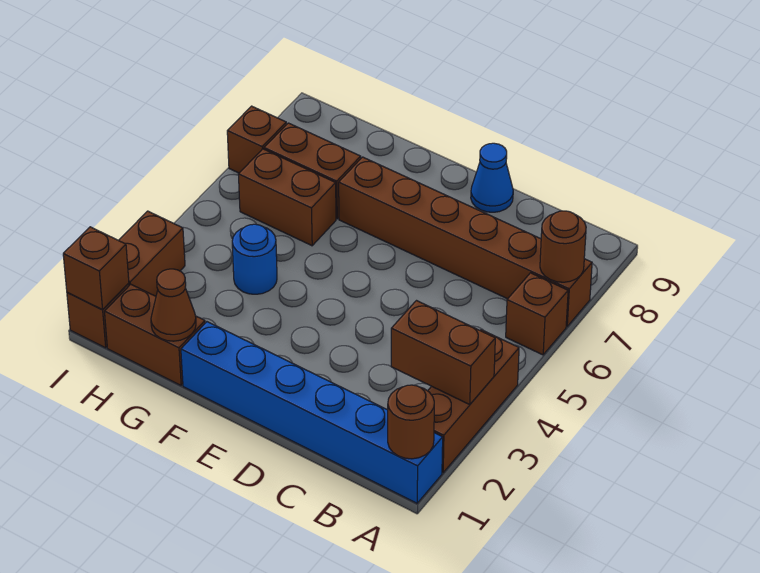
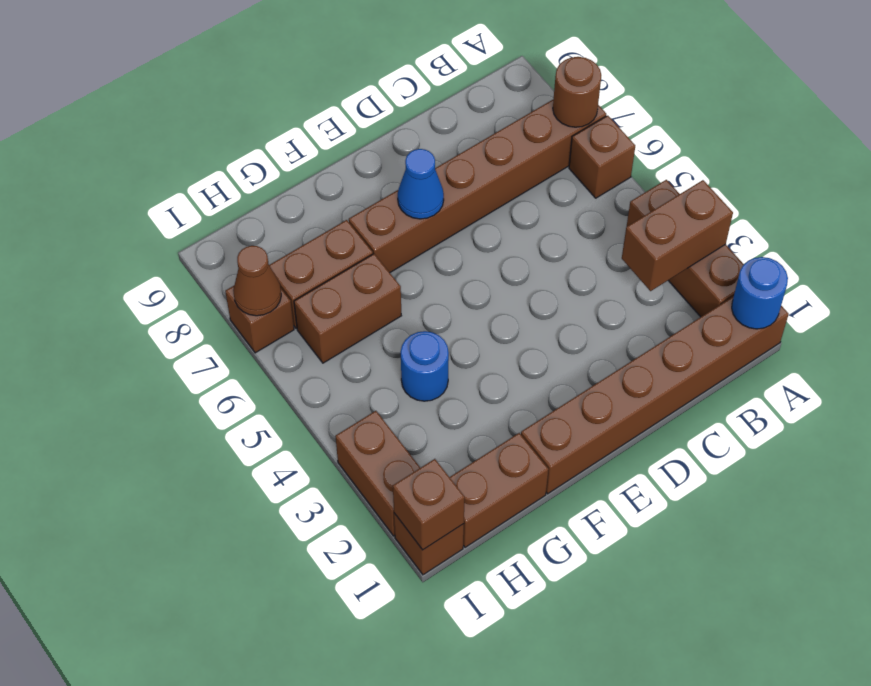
blue 1x6 brick [181,322,443,503] -> brown 1x6 brick [521,296,789,494]
brown 1x1 round brick [388,385,434,459] -> blue 1x1 round brick [732,257,788,329]
blue 1x1 cone [471,143,513,212] -> blue 1x1 cone moved to [398,149,444,219]
brown 1x1 cone [151,269,196,341] -> brown 1x1 cone moved to [233,246,281,316]

